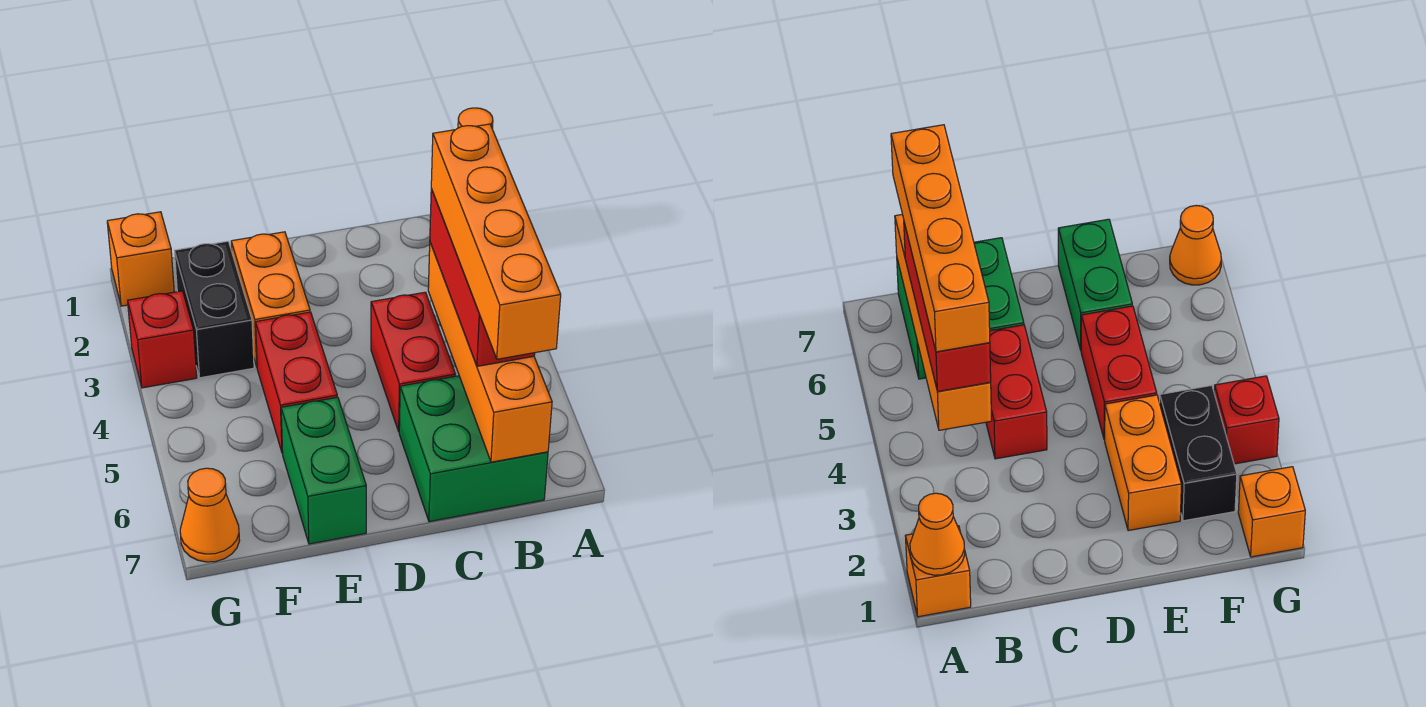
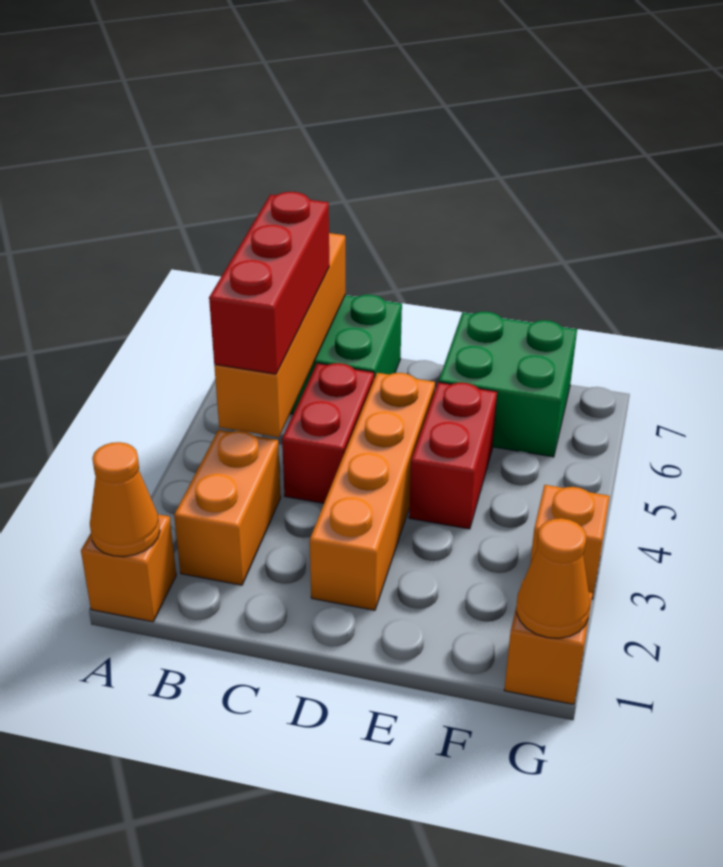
orange 1x4 brick [431,124,561,359] -> orange 1x4 brick moved to [310,373,435,610]
orange 1x2 brick [231,232,310,366] -> orange 1x2 brick moved to [174,430,281,585]
green 1x2 brick [281,397,366,544] -> green 2x2 brick [439,312,577,457]
black 1x2 brick [175,241,254,378] -> none
red 1x1 brick [128,291,197,388] -> orange 1x1 brick [530,485,610,599]
orange 1x1 cone [180,468,240,562] -> orange 1x1 cone moved to [517,518,590,638]

